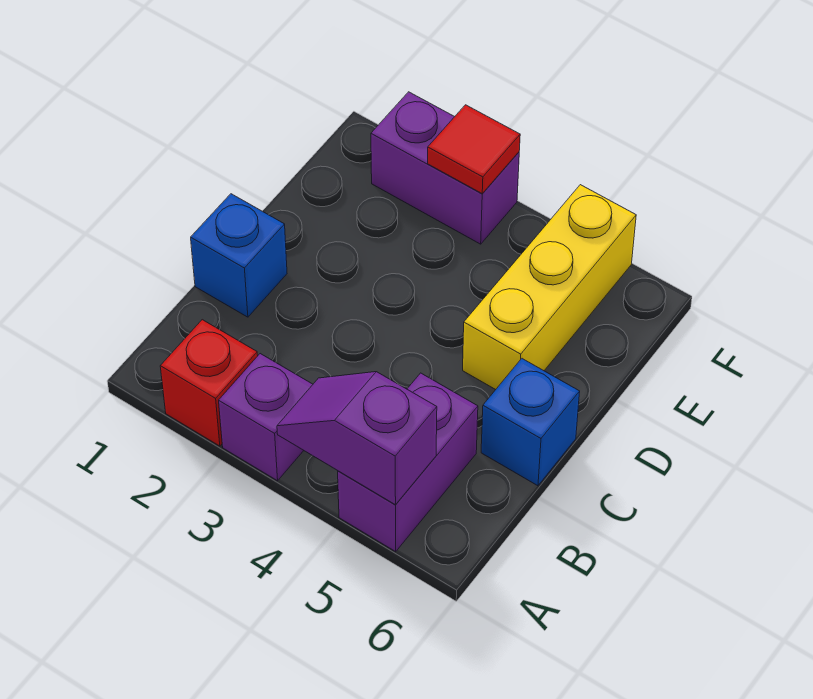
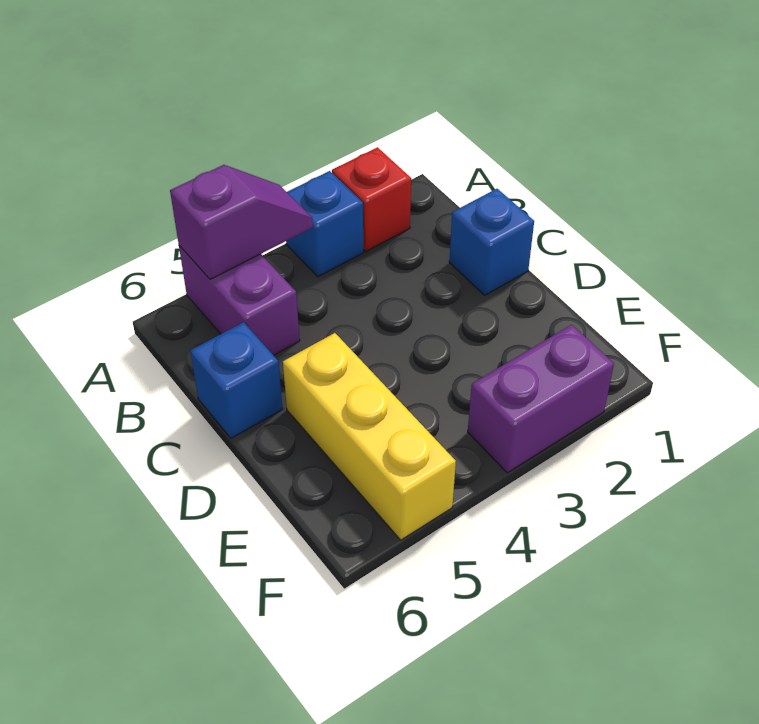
purple 1x1 brick [219,354,313,481] -> blue 1x1 brick [286,171,363,277]
red 1x1 tile [428,105,520,194] -> none

